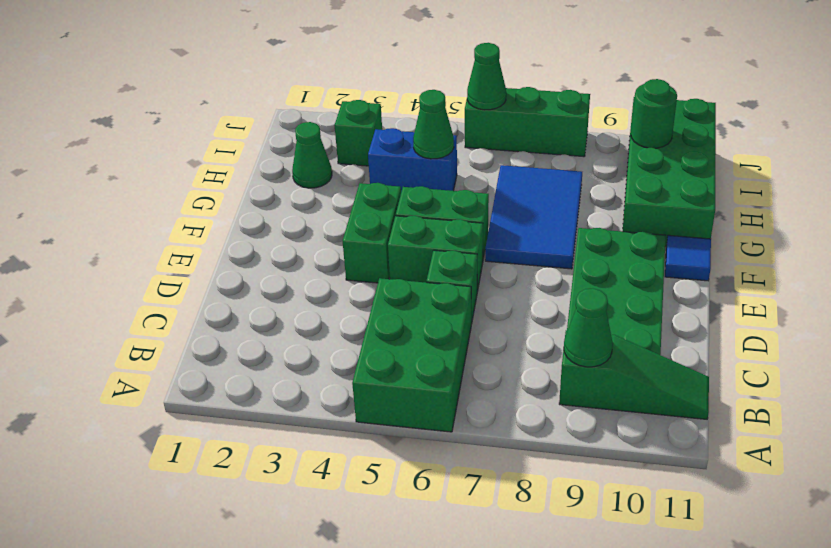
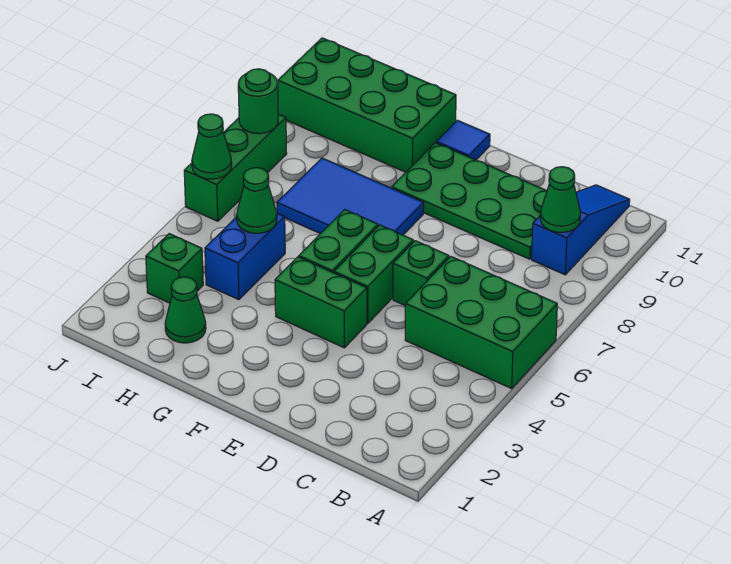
green 1x3 slope [559,330,709,419] -> blue 1x3 slope [532,185,630,275]
green 1x1 round brick [631,79,677,148] -> green 1x1 round brick moved to [238,69,278,134]

